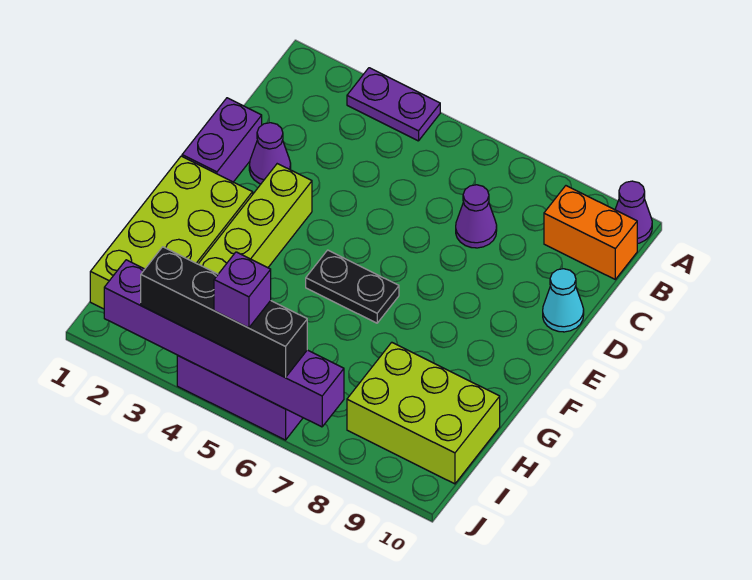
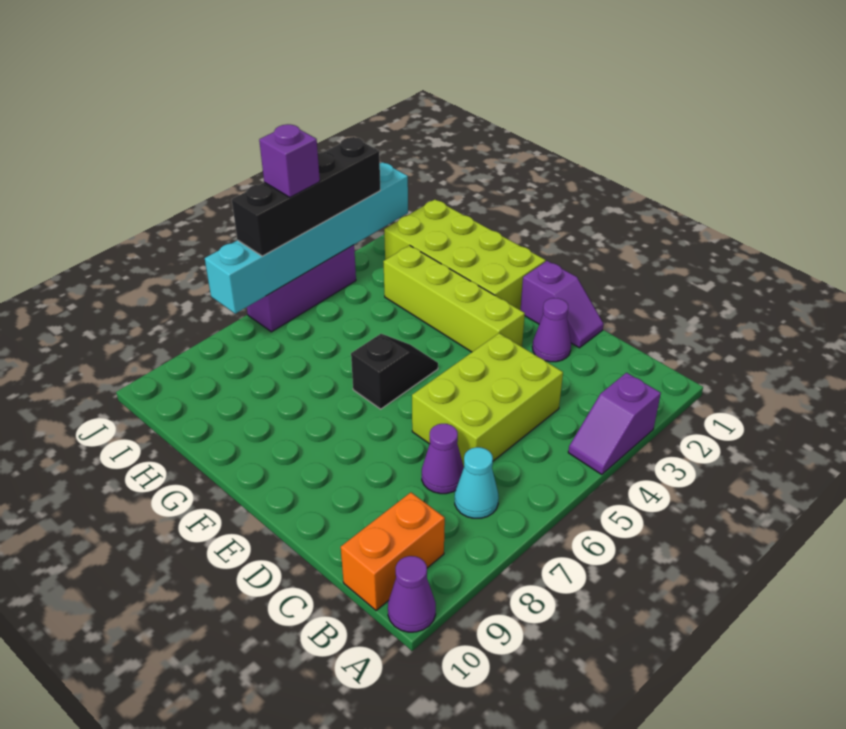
purple 1x2 plate [347,68,440,141] -> purple 1x2 slope [568,373,661,475]
purple 1x2 brick [182,98,262,182] -> purple 1x2 slope [520,261,604,348]
cyan 1x1 cone [543,269,584,332] -> cyan 1x1 cone moved to [455,447,499,518]
black 1x2 plate [306,250,399,323] -> black 1x2 slope [351,334,438,409]
lime 2x3 brick [347,342,500,484] -> lime 2x3 brick moved to [412,333,563,466]
purple 1x6 brick [104,260,344,427] -> cyan 1x6 brick [205,162,408,314]

